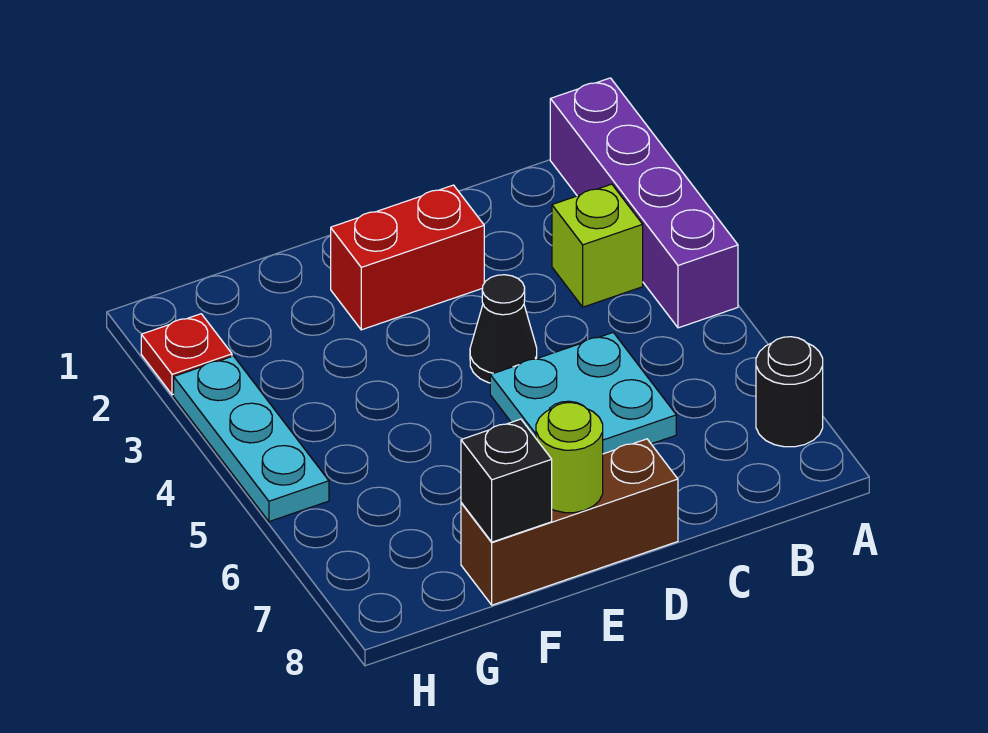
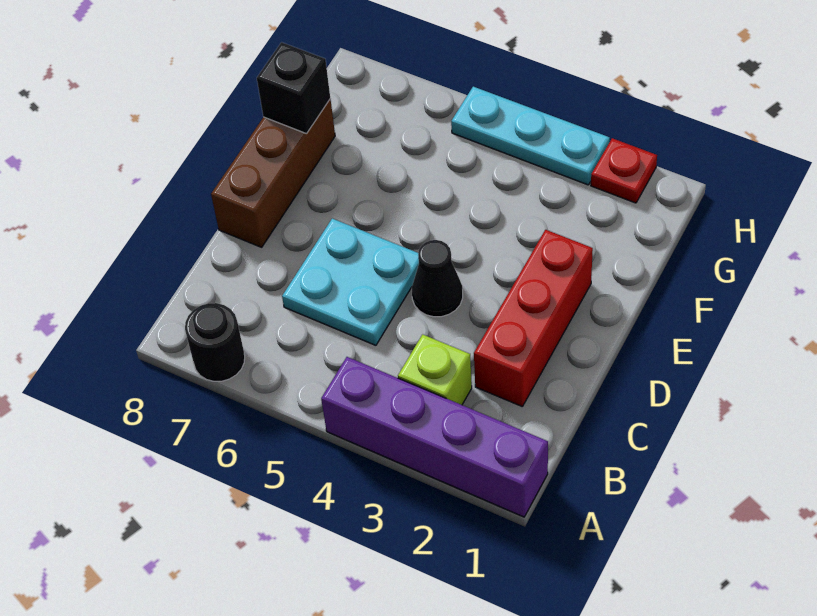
red 1x2 brick [331,185,484,330] -> red 1x3 brick [474,230,593,407]
lime 1x1 round brick [536,402,603,513] -> none

